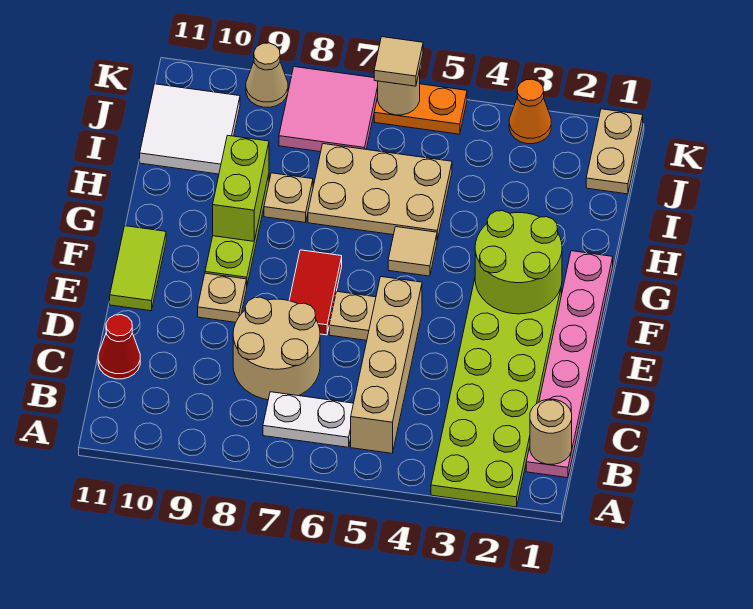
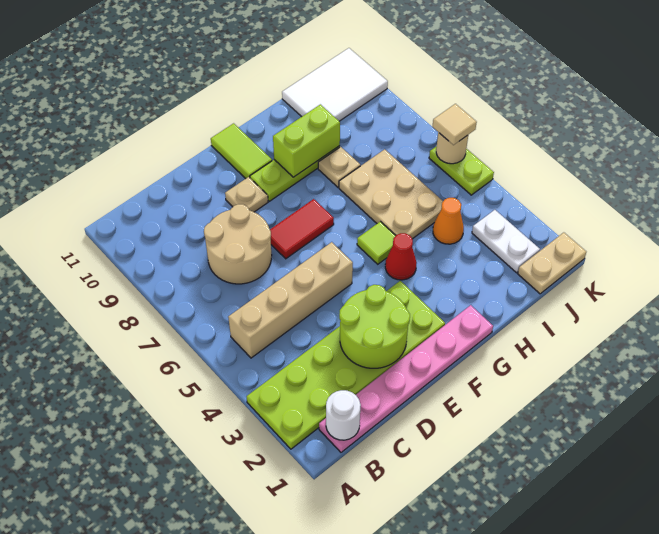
tan 1x1 round brick [530,399,572,464] -> white 1x1 round brick [326,390,361,440]
white 1x2 plate [263,392,353,447] -> white 1x2 plate moved to [472,210,540,273]
red 1x1 cone [98,315,140,379] -> red 1x1 cone moved to [385,233,417,280]
tan 1x1 plate [329,291,376,340] -> none
lime 1x2 tile [110,226,166,311] -> lime 1x2 tile turned to [211,123,272,179]
lime 2x2 round brick [475,211,562,314] -> lime 2x2 round brick moved to [339,285,410,368]
tan 1x1 tile [388,227,437,276] -> lime 1x1 tile [357,221,396,264]
white 2x2 tile [140,84,240,174] -> white 2x3 tile [282,48,388,121]
pink 2x2 tile [279,67,378,152] -> none
orange 1x1 cone [509,79,551,144] -> orange 1x1 cone moved to [433,198,464,244]
orange 1x2 plate [374,84,467,134] -> lime 1x2 plate [429,146,494,195]
tan 1x1 cone [246,43,288,107] -> none

